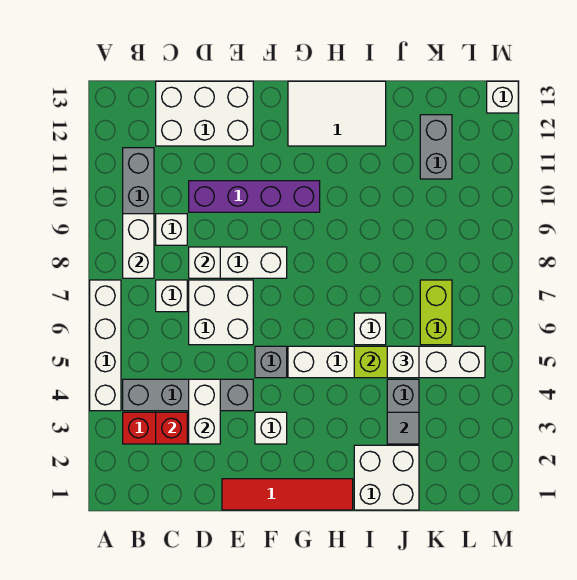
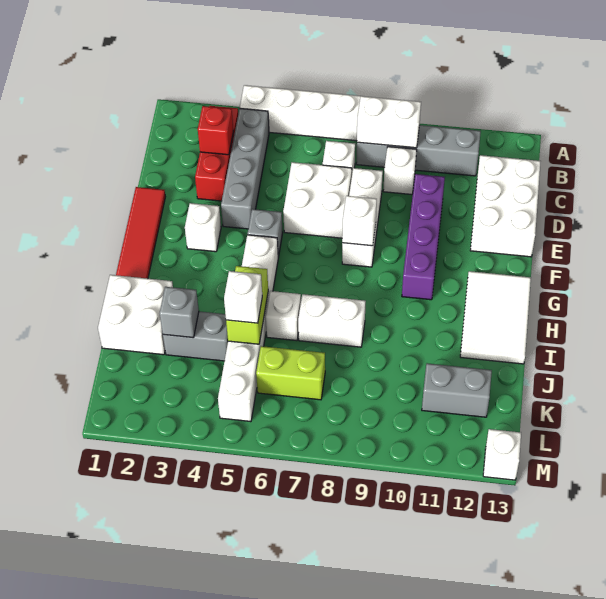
white 1x2 brick [189,379,220,444] -> white 1x2 brick moved to [298,294,366,347]
white 1x1 brick [189,247,220,278] -> white 1x1 brick moved to [342,196,377,246]
grey 1x1 tile [387,412,419,444] -> grey 1x1 brick [160,287,199,338]

